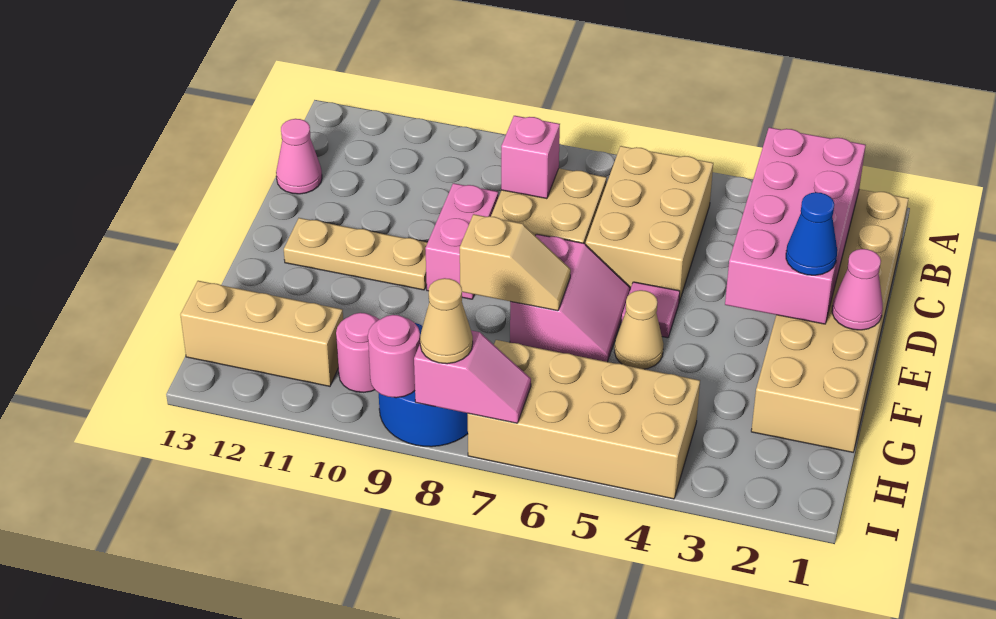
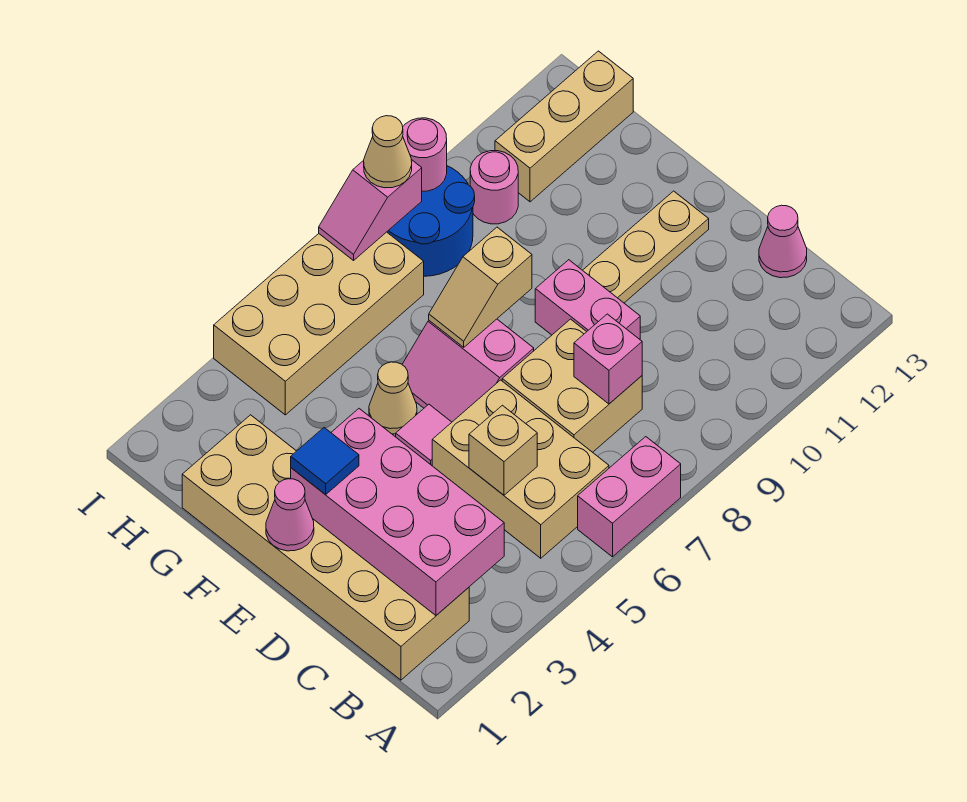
none -> pink 1x2 brick [578,437,681,557]
none -> tan 1x1 brick [469,405,537,495]
blue 1x1 cone [786,192,837,275] -> blue 1x1 tile [291,428,359,495]

